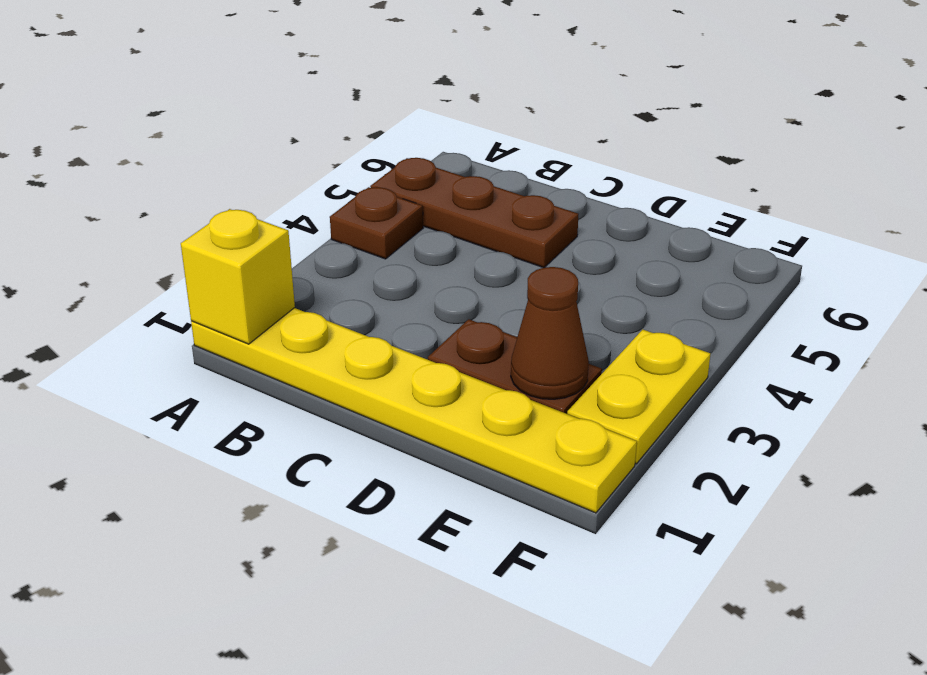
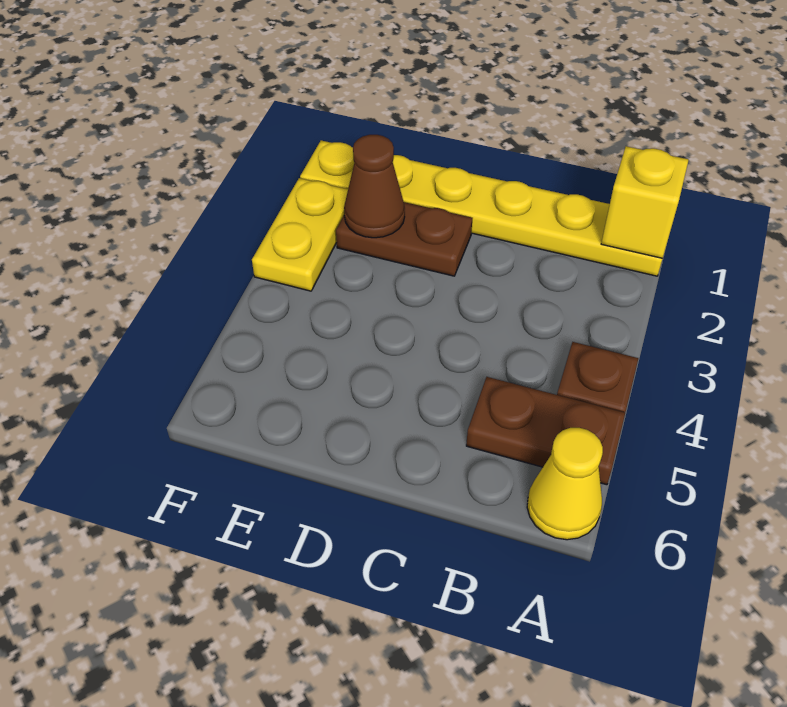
brown 1x3 plate [370,158,578,268] -> brown 1x2 plate [466,377,625,485]
none -> yellow 1x1 cone [527,428,603,540]

